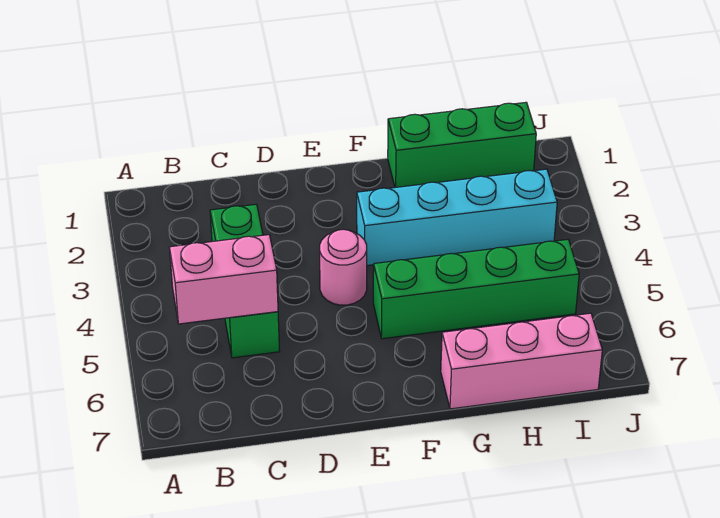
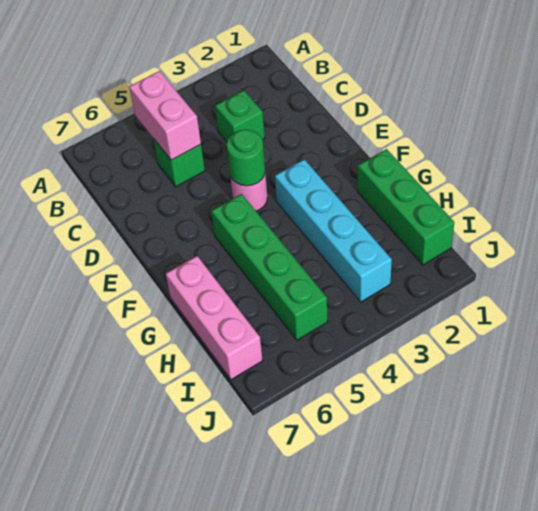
none -> green 1x1 round brick [227,130,265,186]

